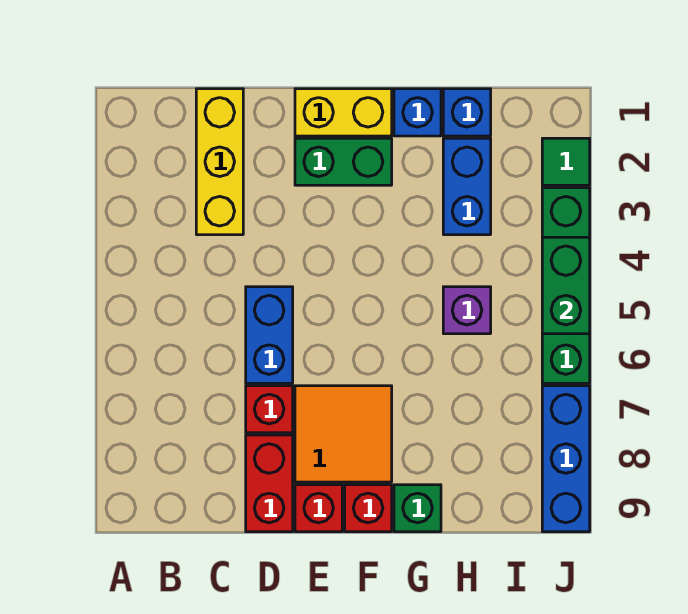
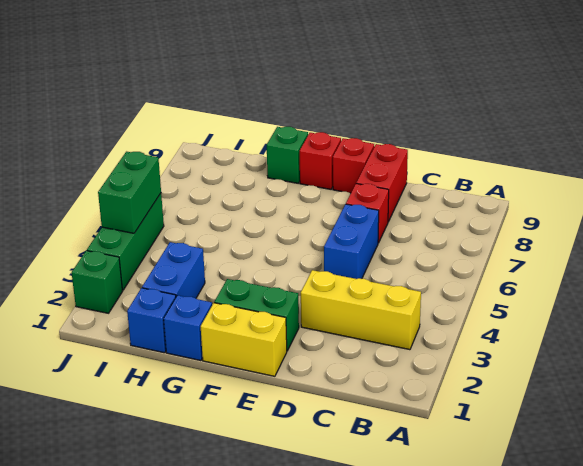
yellow 1x3 brick [196,89,243,235] -> yellow 1x3 brick turned to [301,270,421,350]
orange 2x2 tile [295,386,392,482] -> none
purple 1x1 brick [443,287,491,334] -> none
green 1x1 tile [542,138,590,185] -> green 1x1 brick [72,251,123,313]
green 1x4 brick [542,188,590,383] -> green 1x3 brick [87,193,164,290]
blue 1x3 brick [542,386,590,532] -> none

